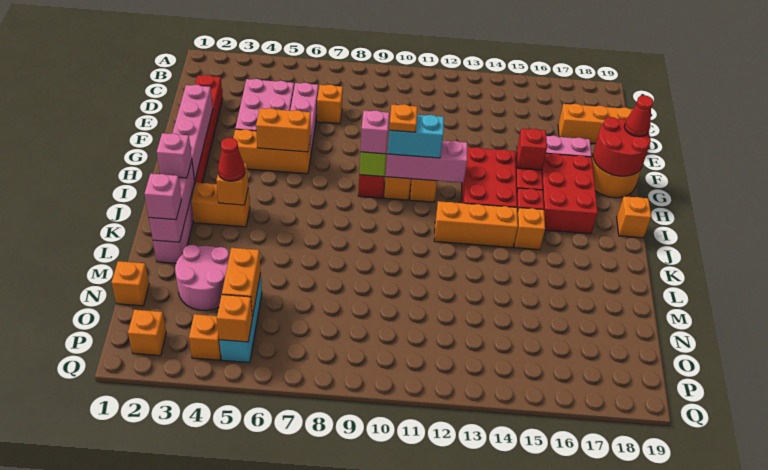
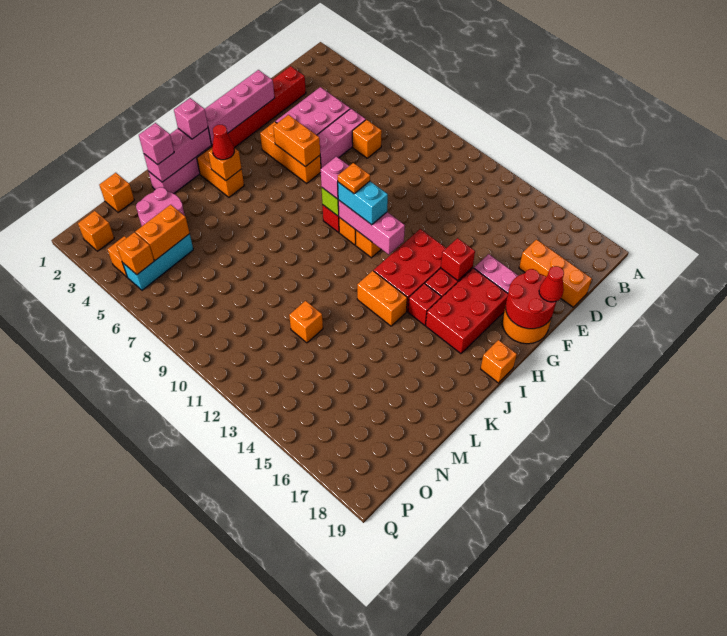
orange 1x3 brick [434,201,518,248] -> orange 1x2 brick [357,271,407,326]
orange 1x1 brick [514,208,545,250] -> orange 1x1 brick moved to [289,301,323,343]

